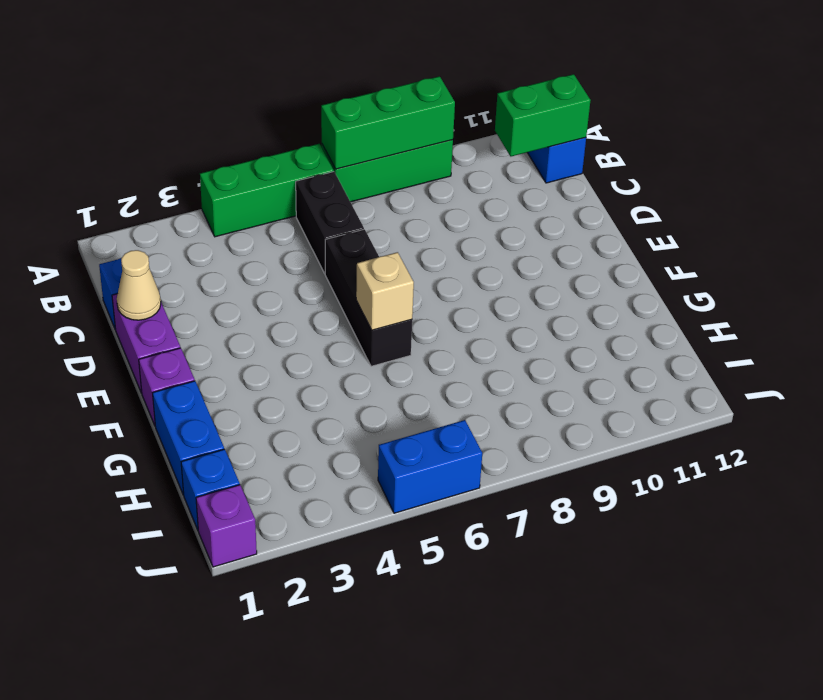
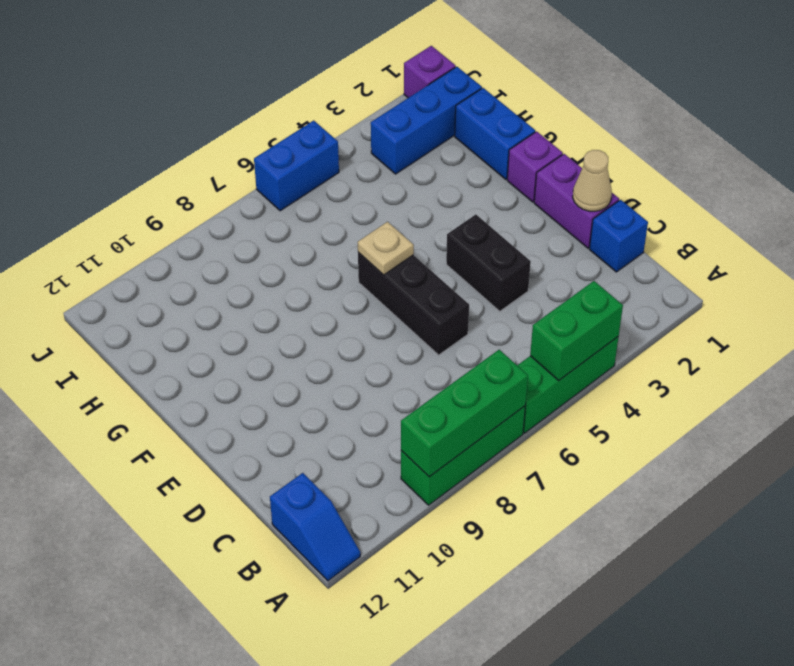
black 1x2 brick [296,172,364,273] -> black 1x2 brick moved to [446,215,531,311]
green 1x2 brick [495,74,591,156] -> green 1x2 brick moved to [530,281,623,381]
tan 1x1 brick [356,252,414,330] -> tan 1x1 plate [358,222,414,275]
blue 1x1 brick [181,449,240,530] -> blue 1x3 brick [371,67,482,174]

